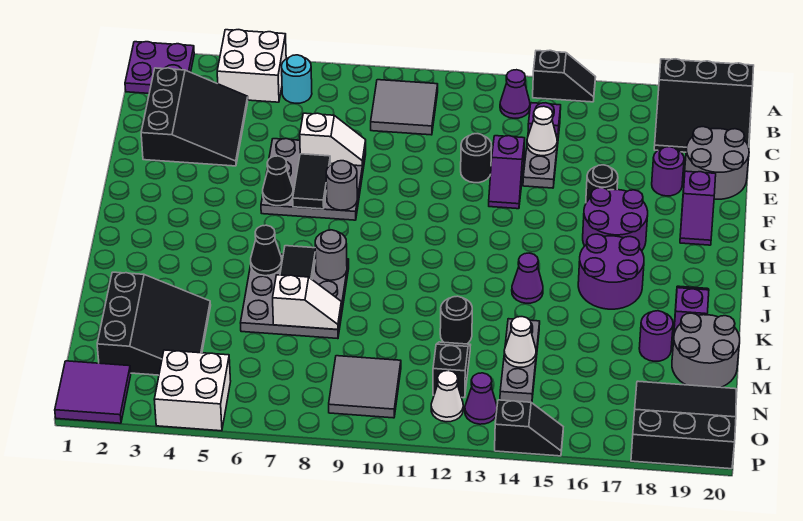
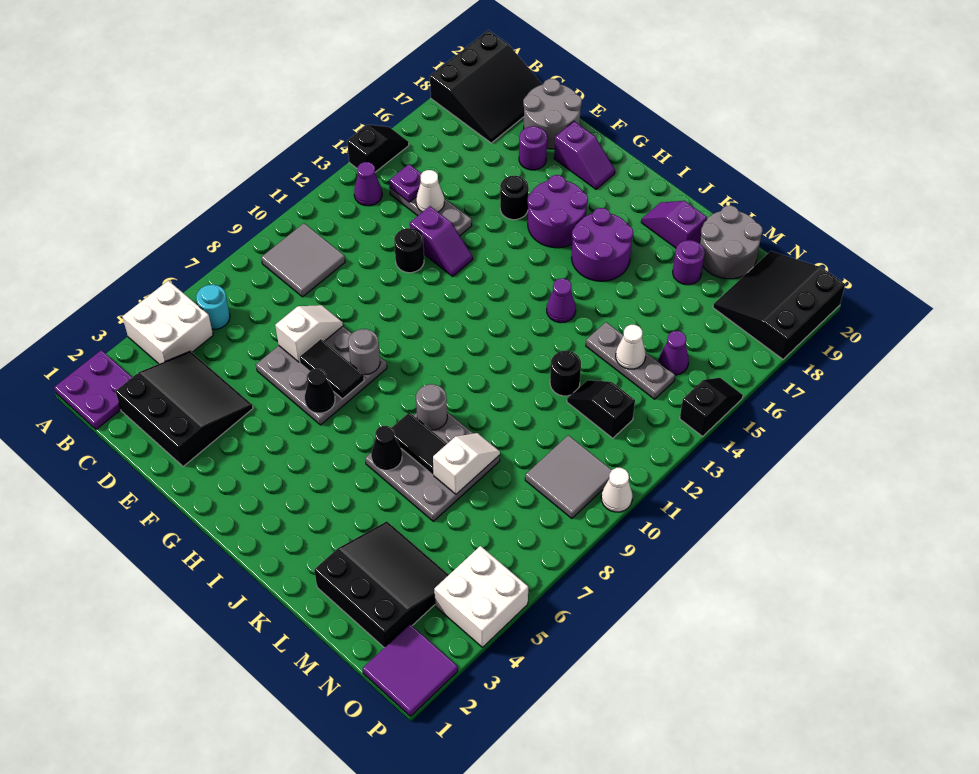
white 1x1 cone [431,371,463,422] -> white 1x1 cone moved to [601,468,632,512]
purple 1x1 cone [465,373,497,424] -> purple 1x1 cone moved to [659,331,689,375]

